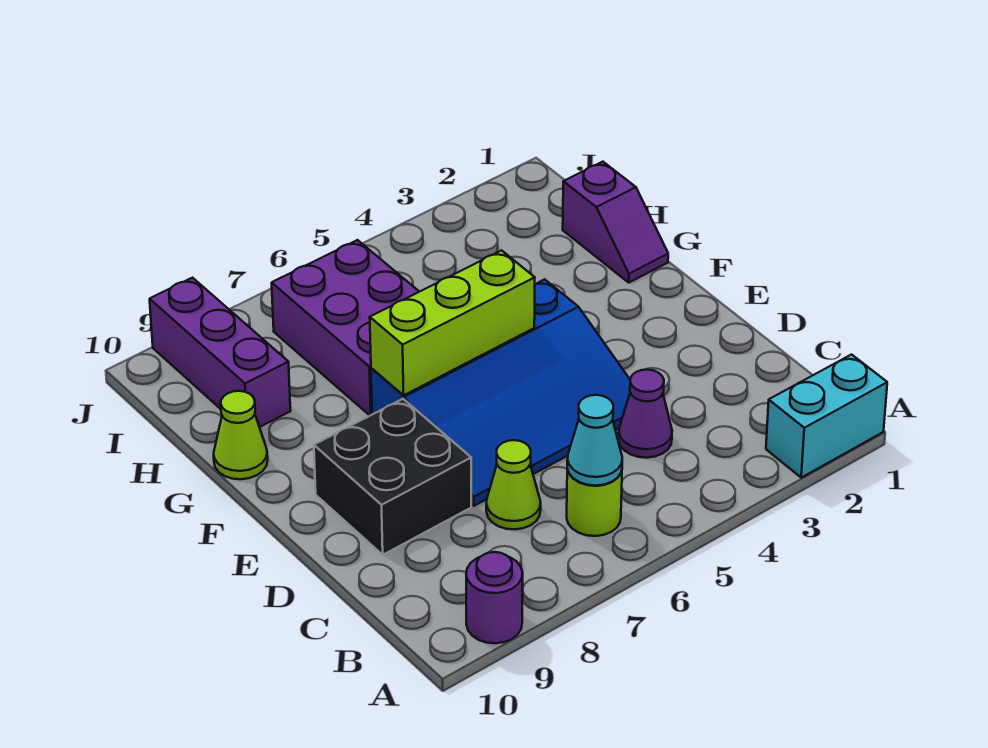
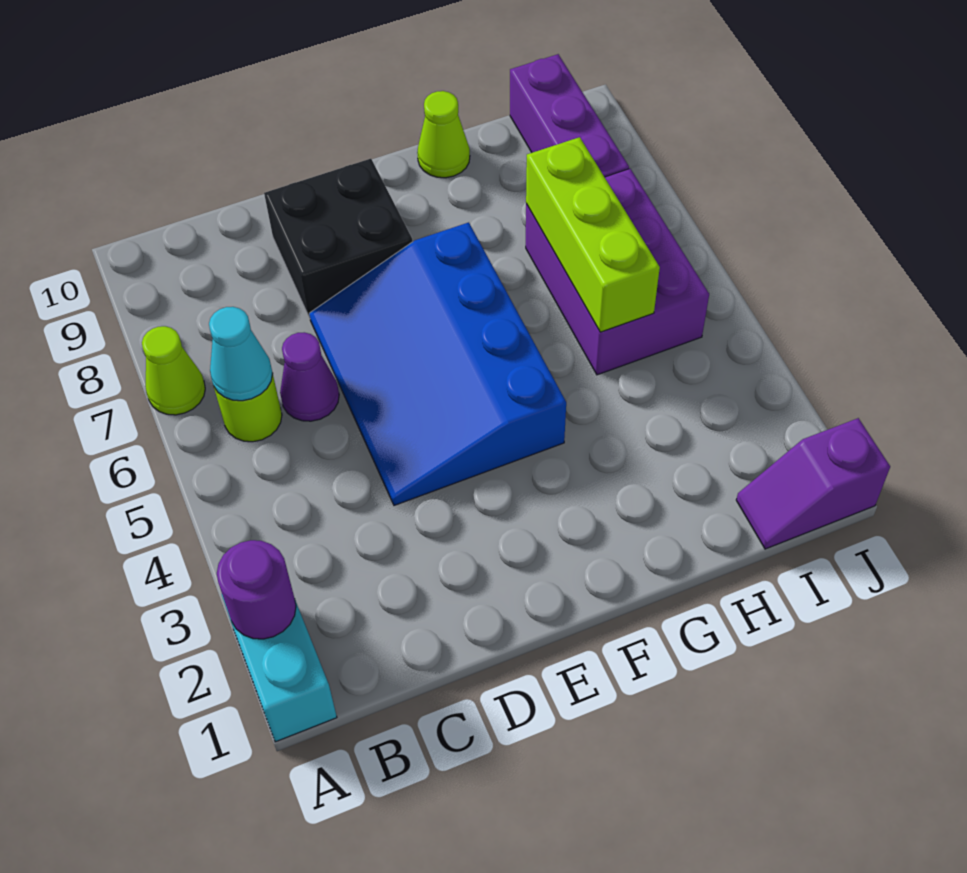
purple 1x1 round brick [466,552,523,643] -> purple 1x1 round brick moved to [217,540,296,639]
purple 1x1 cone [619,370,672,458] -> purple 1x1 cone moved to [280,332,339,421]
lime 1x1 cone [486,440,541,529] -> lime 1x1 cone moved to [142,326,205,415]
lime 1x3 brick [370,250,535,395] -> lime 1x3 brick moved to [526,137,660,332]
purple 1x2 slope [563,162,668,282] -> purple 1x2 slope moved to [736,418,890,549]
purple 2x3 brick [272,240,419,415] -> purple 2x3 brick turned to [526,169,709,375]
purple 1x3 brick [150,278,291,427] -> purple 1x3 brick turned to [510,54,629,177]

